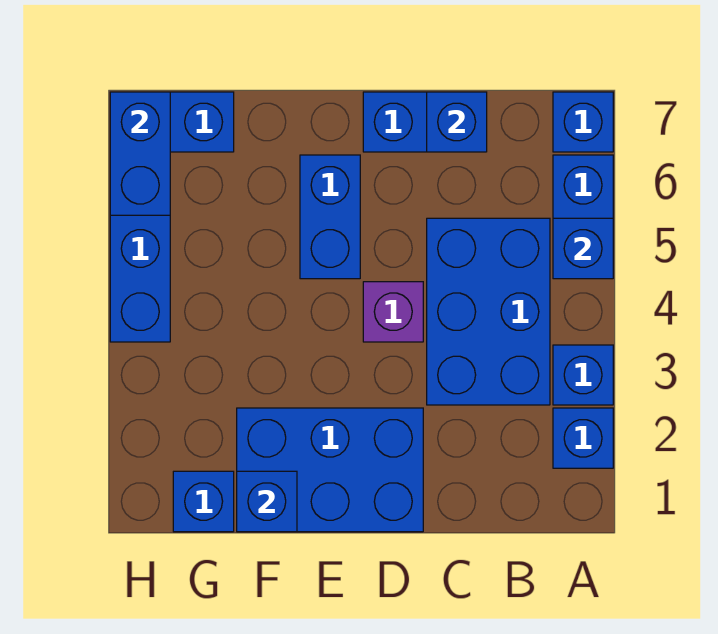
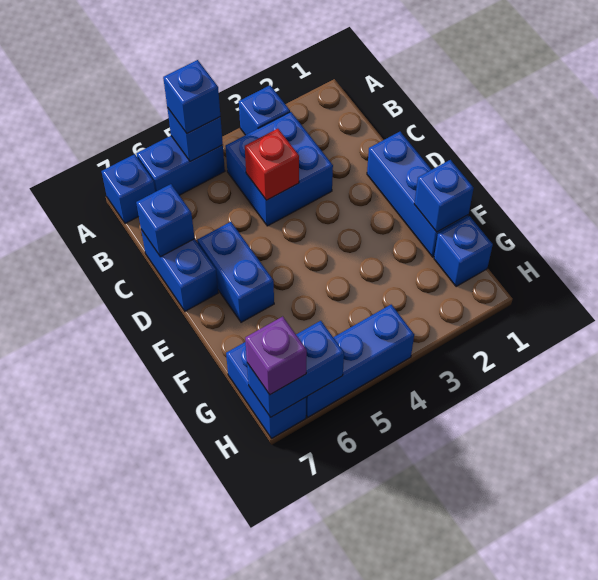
blue 1x1 brick [553,408,613,468] -> blue 1x1 brick moved to [163,60,220,133]
blue 2x3 brick [427,218,550,405] -> blue 2x2 brick [225,112,333,226]
none -> red 1x1 brick [245,129,299,200]
blue 2x3 brick [237,408,423,532] -> blue 1x3 brick [367,132,468,257]
purple 1x1 brick [363,282,423,342] -> purple 1x1 brick moved to [245,316,307,395]
blue 1x2 brick [300,155,360,279] -> blue 1x2 brick turned to [197,222,274,322]

